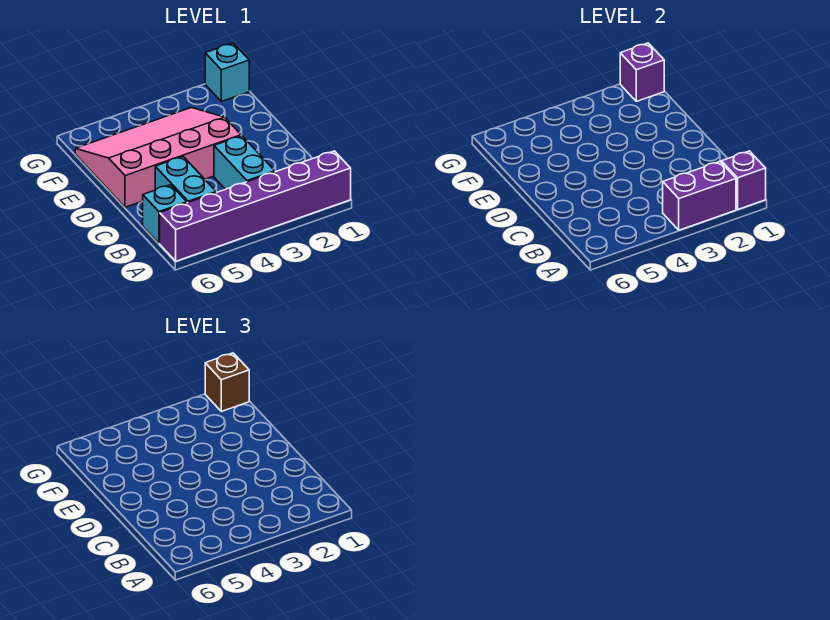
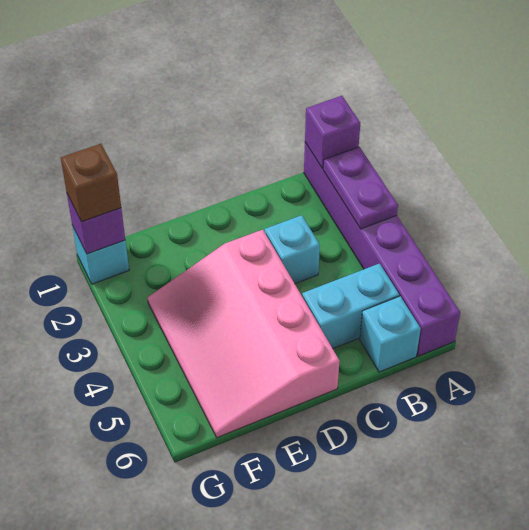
purple 1x2 brick [663,161,736,230] -> purple 1x2 plate [323,147,398,229]
cyan 1x2 brick [214,136,275,189] -> cyan 1x1 brick [265,215,320,284]

